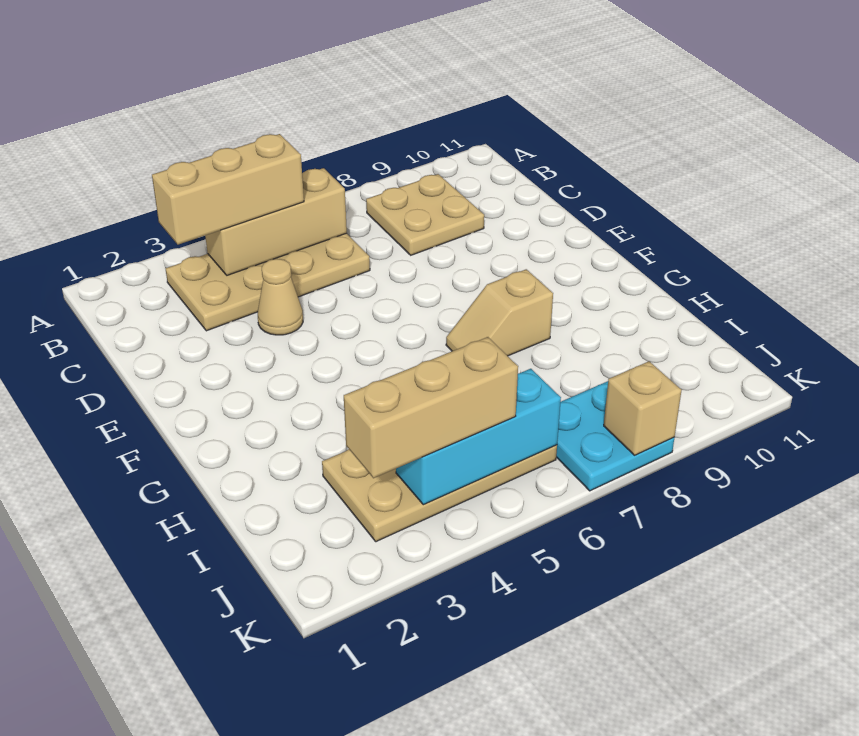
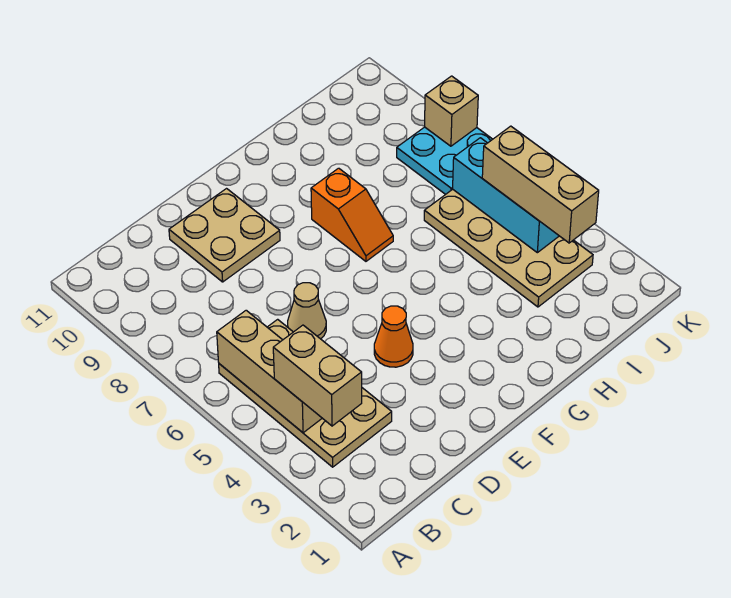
tan 1x3 brick [152,134,304,245] -> tan 1x2 brick [273,325,362,426]
tan 2x2 plate [366,174,484,255] -> tan 2x2 plate moved to [169,189,280,282]
tan 1x1 cone [258,259,303,335] -> tan 1x1 cone moved to [288,283,326,339]
none -> orange 1x1 cone [374,306,413,367]
tan 1x2 slope [446,269,553,356] -> orange 1x2 slope [311,168,393,261]

